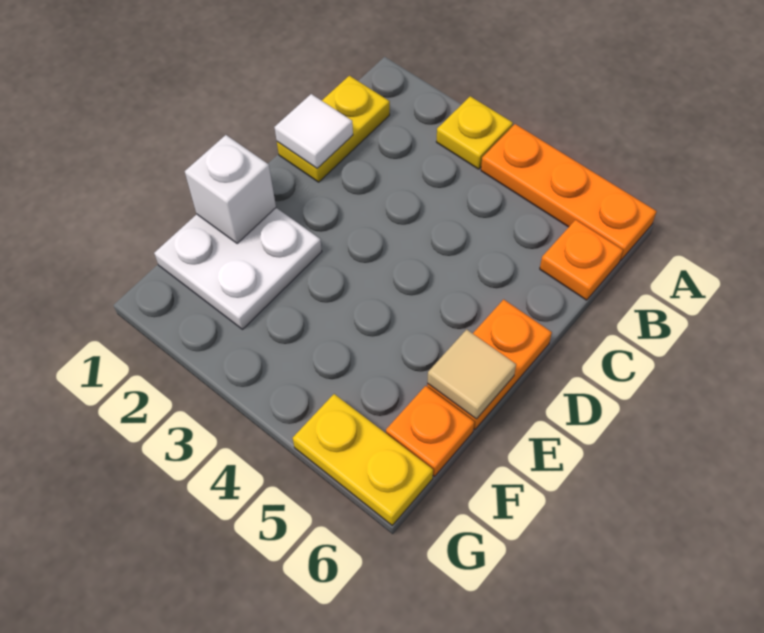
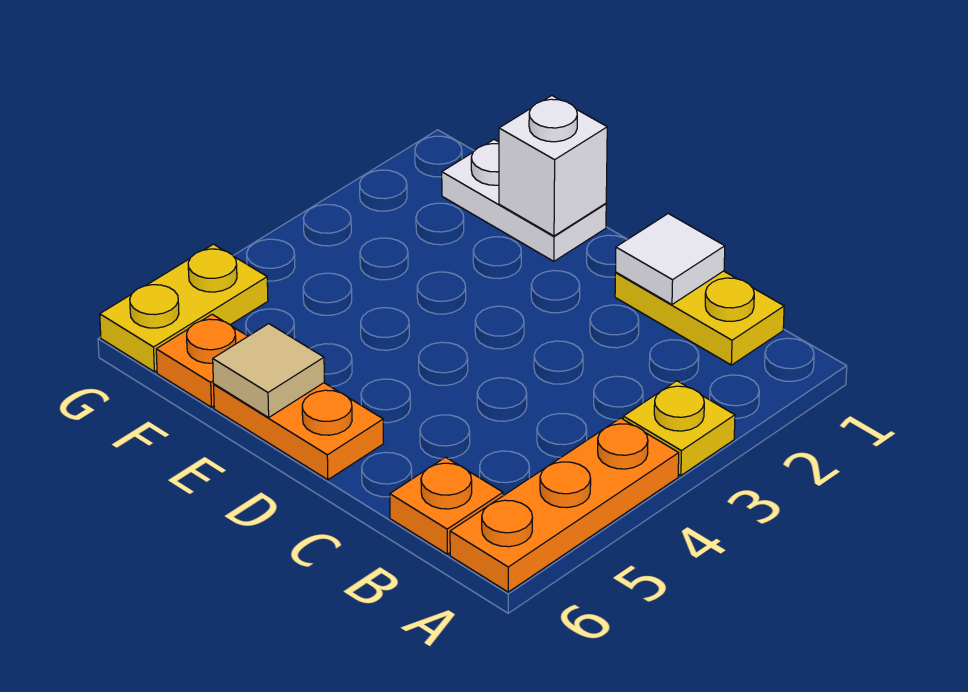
white 2x2 plate [154,208,322,329] -> white 1x2 plate [442,140,606,261]

